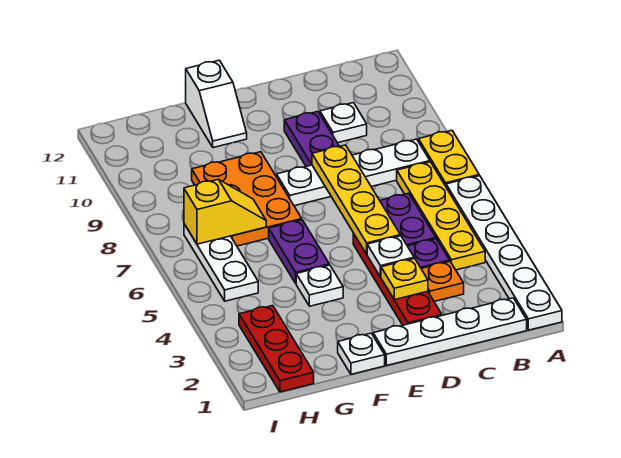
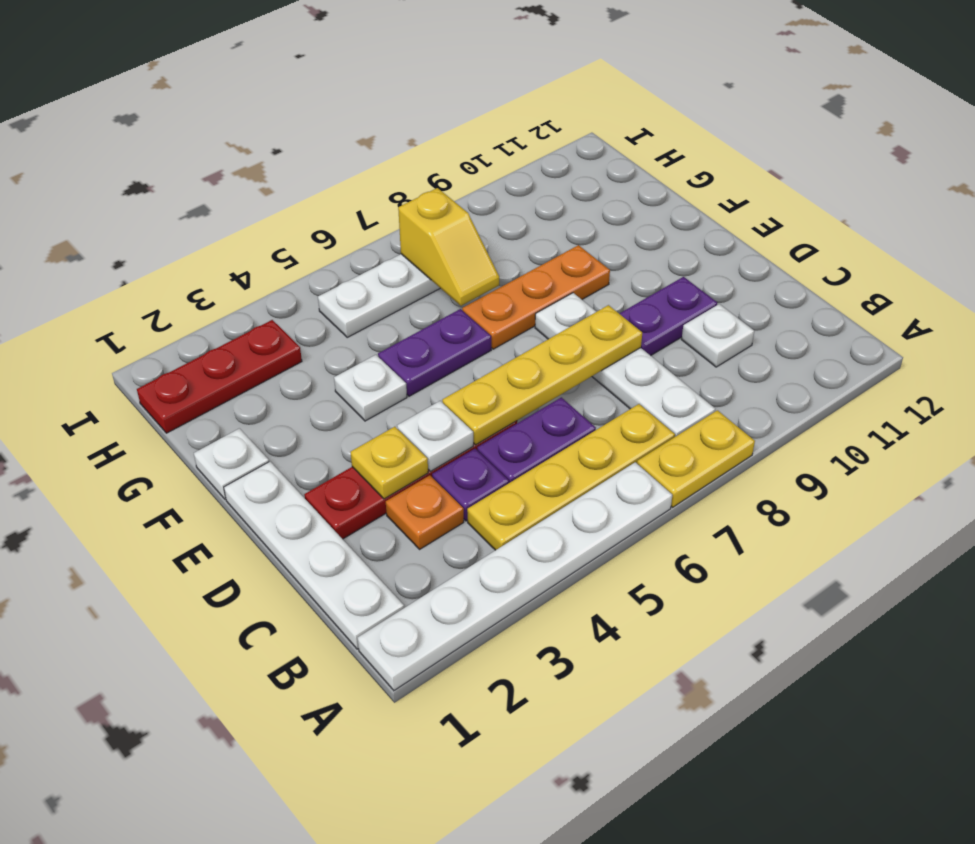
orange 2x3 plate [192,152,302,246] -> orange 1x3 plate [462,245,610,349]
white 1x2 slope [186,60,247,148] -> none

